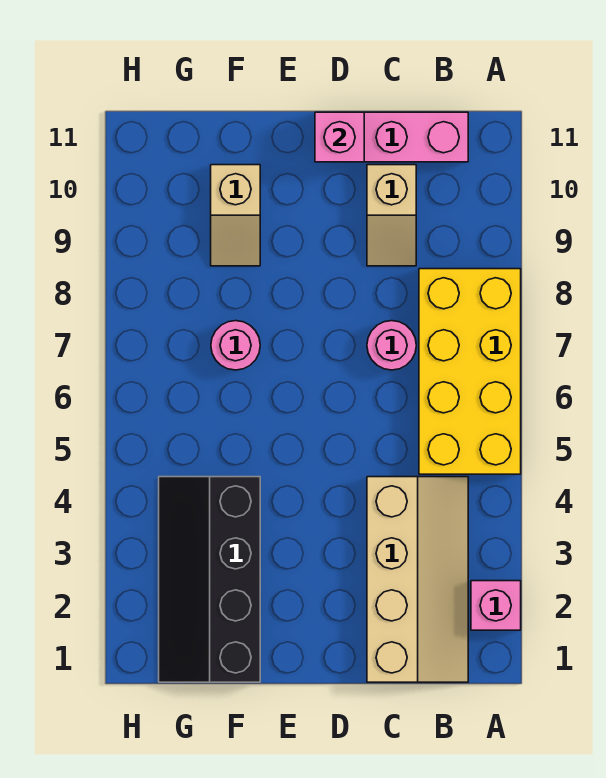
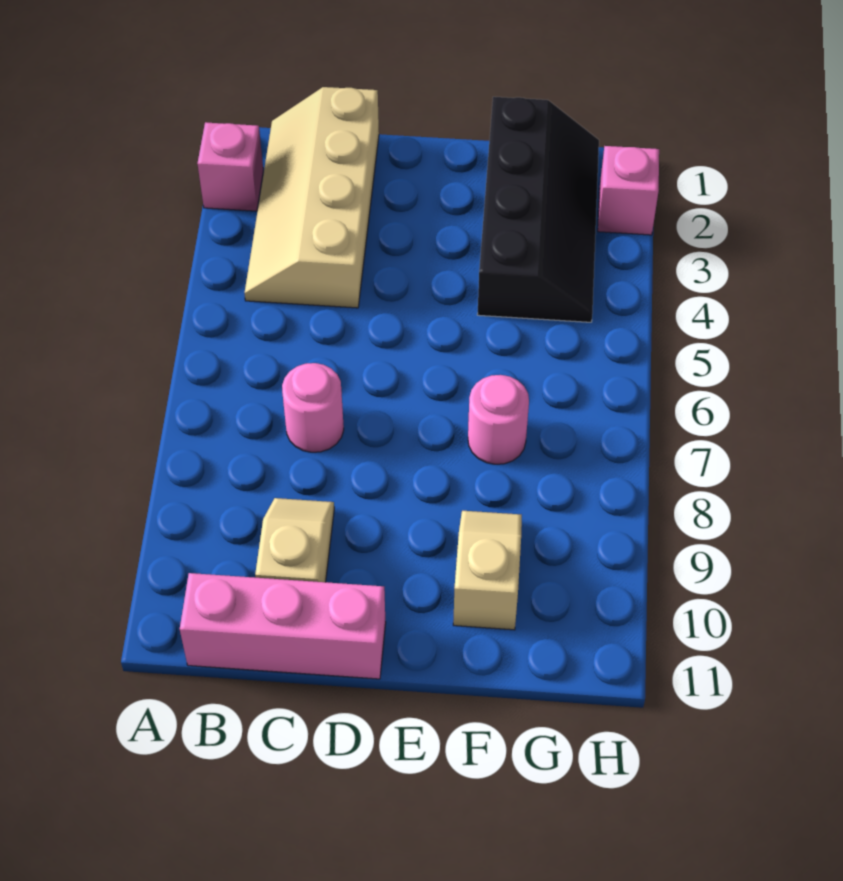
yellow 2x4 brick [419,269,521,474] -> none
pink 1x1 brick [315,112,364,162] -> pink 1x1 brick moved to [598,146,659,235]

